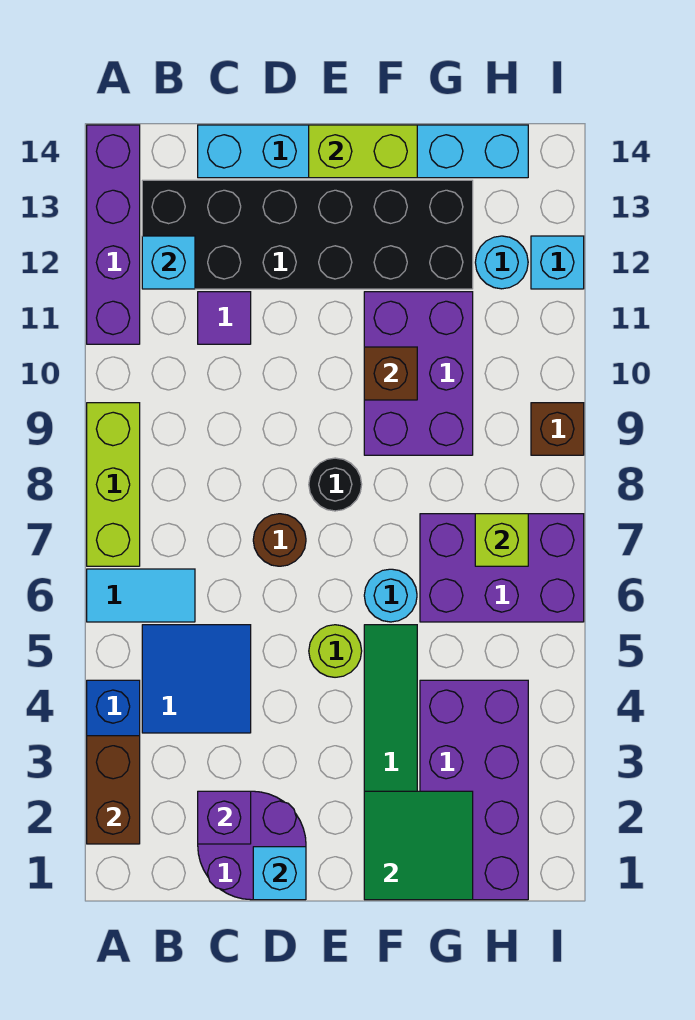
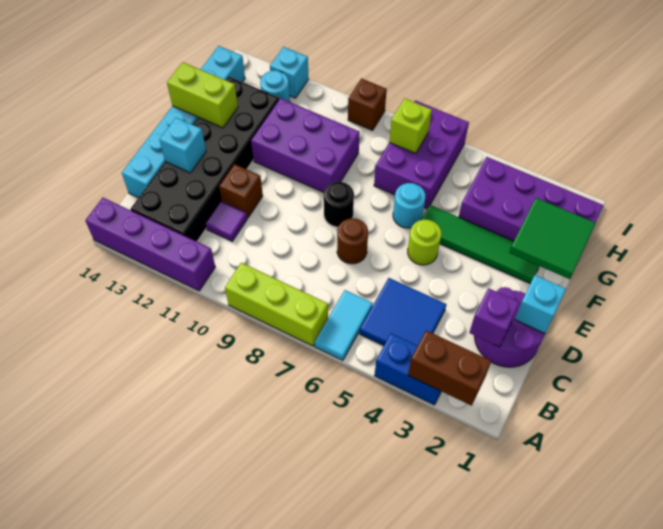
cyan 1x1 brick [142,236,195,289] -> cyan 1x1 brick moved to [159,118,206,173]
lime 1x2 brick [309,125,417,178] -> lime 1x2 brick turned to [167,62,238,128]
brown 1x1 brick [364,347,417,400] -> brown 1x1 brick moved to [219,164,263,218]

